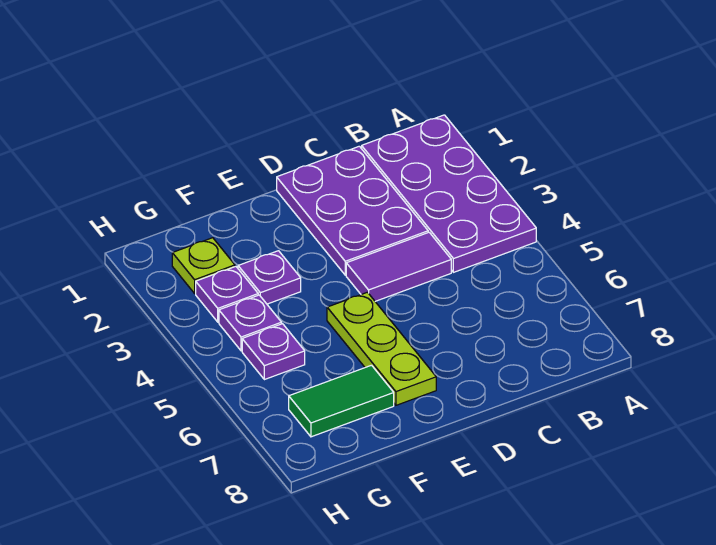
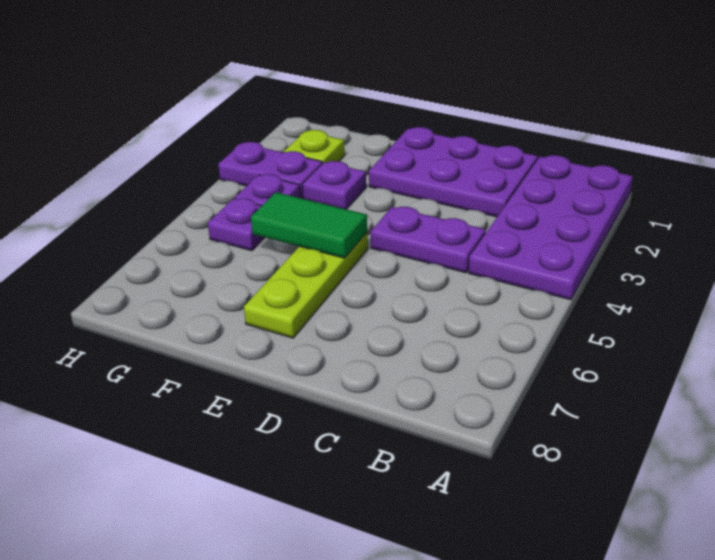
purple 2x3 plate [277,146,428,275] -> purple 2x3 plate turned to [369,127,538,217]
purple 1x2 tile [346,232,451,301] -> purple 1x2 plate [371,207,486,273]
green 1x2 tile [289,365,394,437] -> green 1x2 tile moved to [251,192,367,258]
purple 1x1 plate [196,267,258,322] -> purple 1x2 plate [218,142,323,199]

